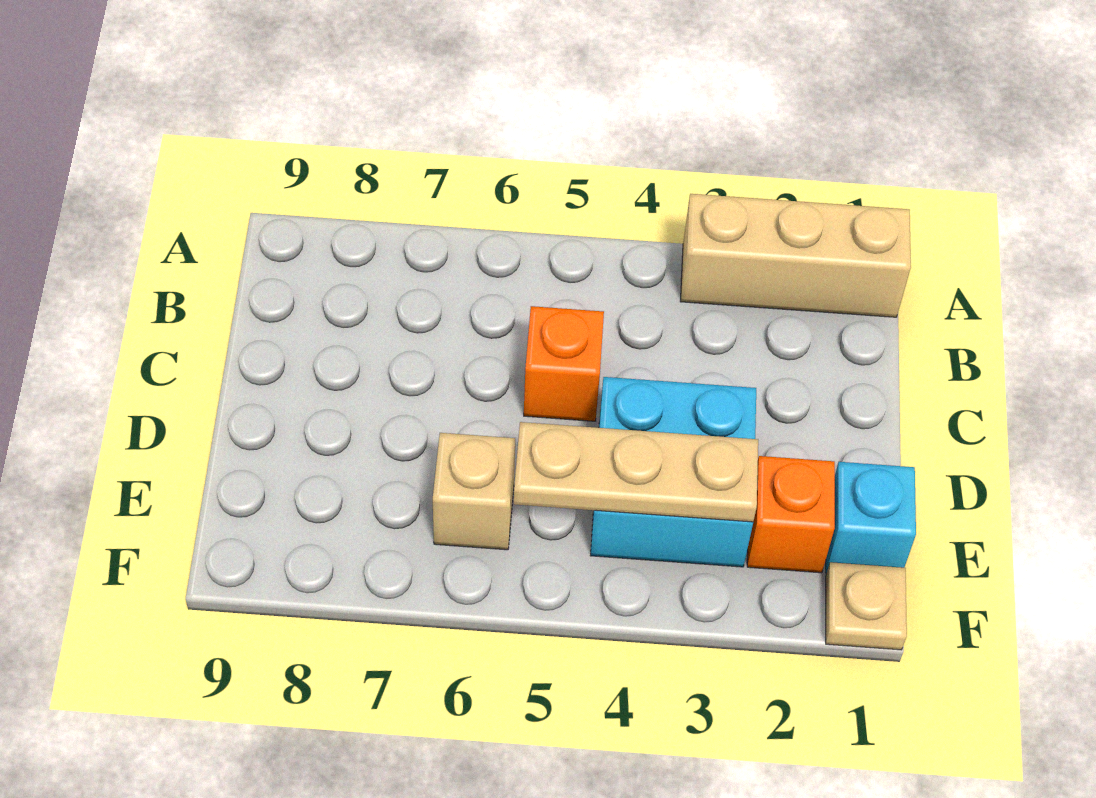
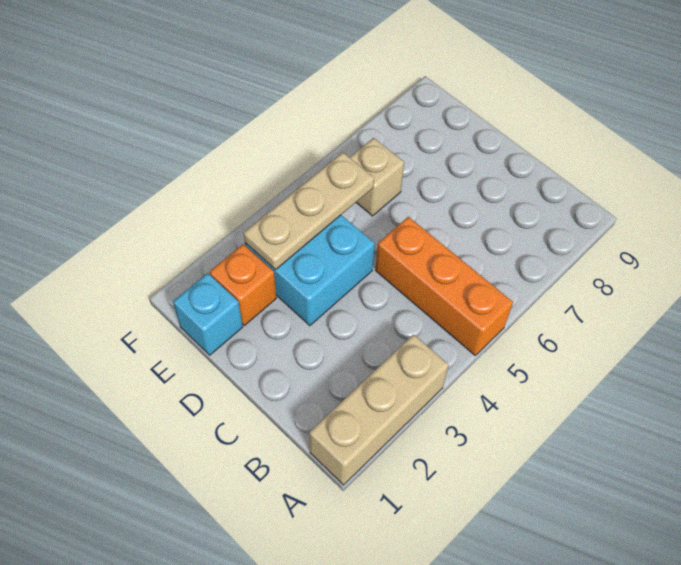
orange 1x1 brick [524,306,604,421] -> orange 1x3 brick [375,217,513,355]
tan 1x1 plate [826,562,907,650] -> none

